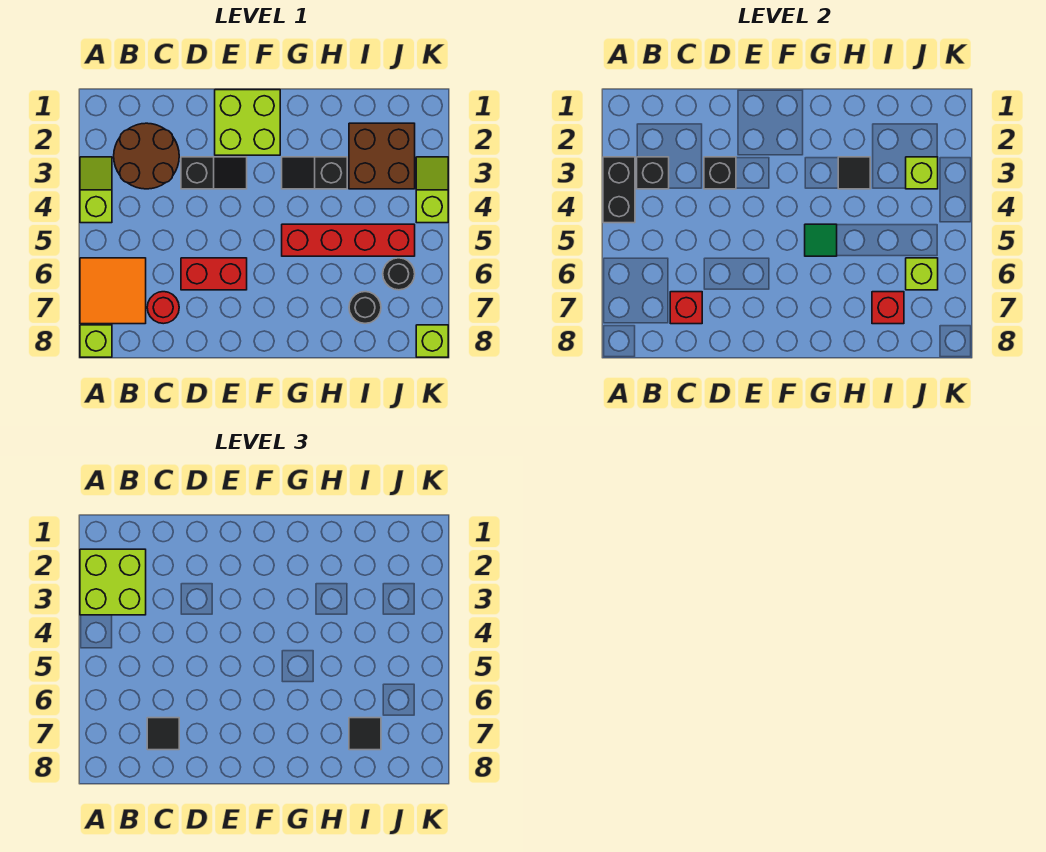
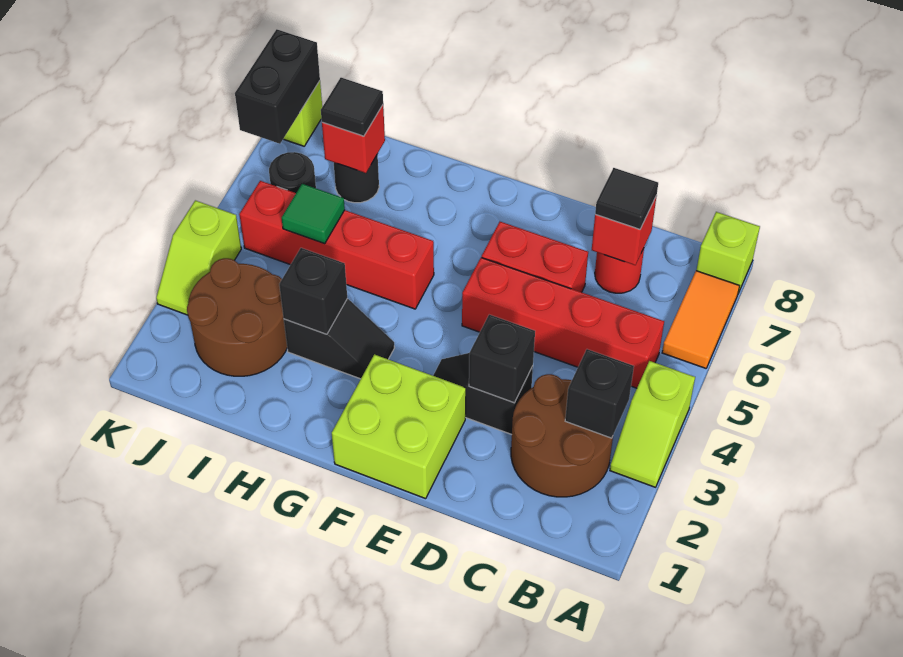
lime 2x2 brick [80,549,146,615] -> none
black 1x2 brick [603,157,635,223] -> black 1x2 brick moved to [235,29,320,144]
orange 2x2 tile [80,258,146,324] -> orange 1x2 tile [662,271,739,368]
none -> red 1x4 brick [462,257,664,388]
green 1x1 tile [805,224,837,256] -> green 1x1 tile moved to [282,184,345,244]
black 1x1 tile [838,157,870,189] -> black 1x1 brick [279,248,347,334]
brown 2x2 brick [349,123,415,189] -> brown 2x2 round brick [187,258,287,376]
lime 1x1 brick [906,157,938,189] -> none
lime 1x1 brick [906,258,938,290] -> none

